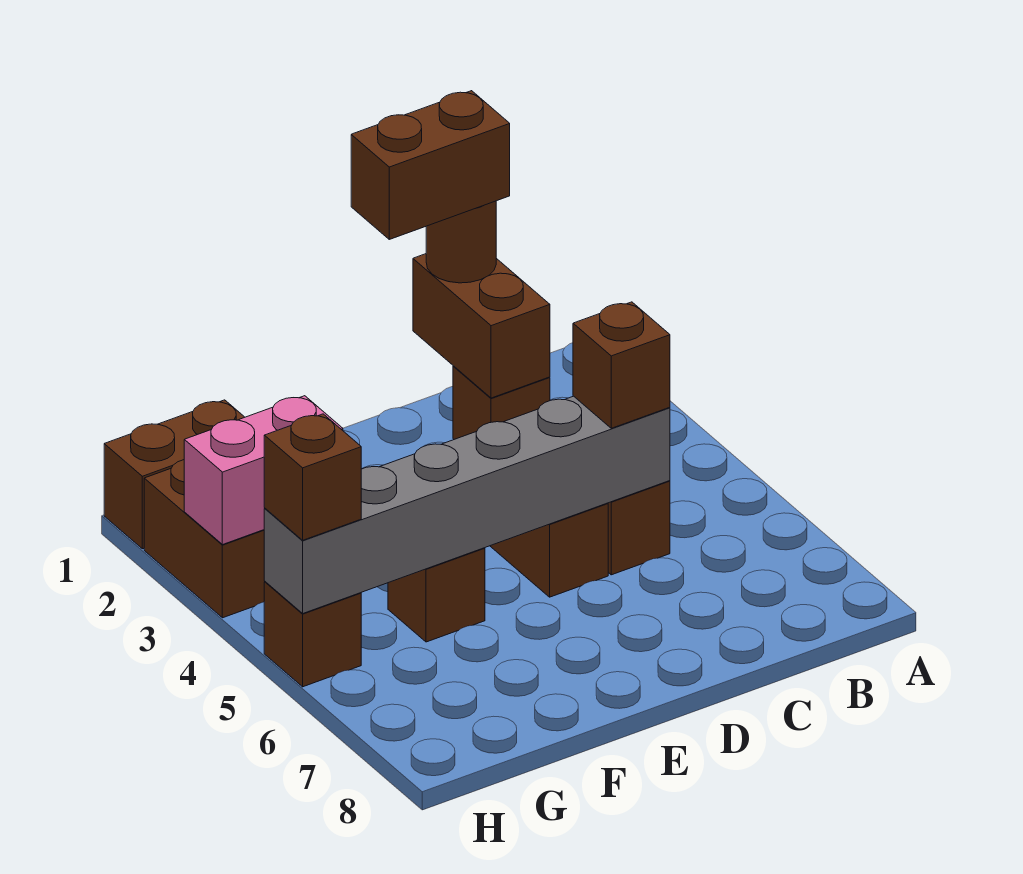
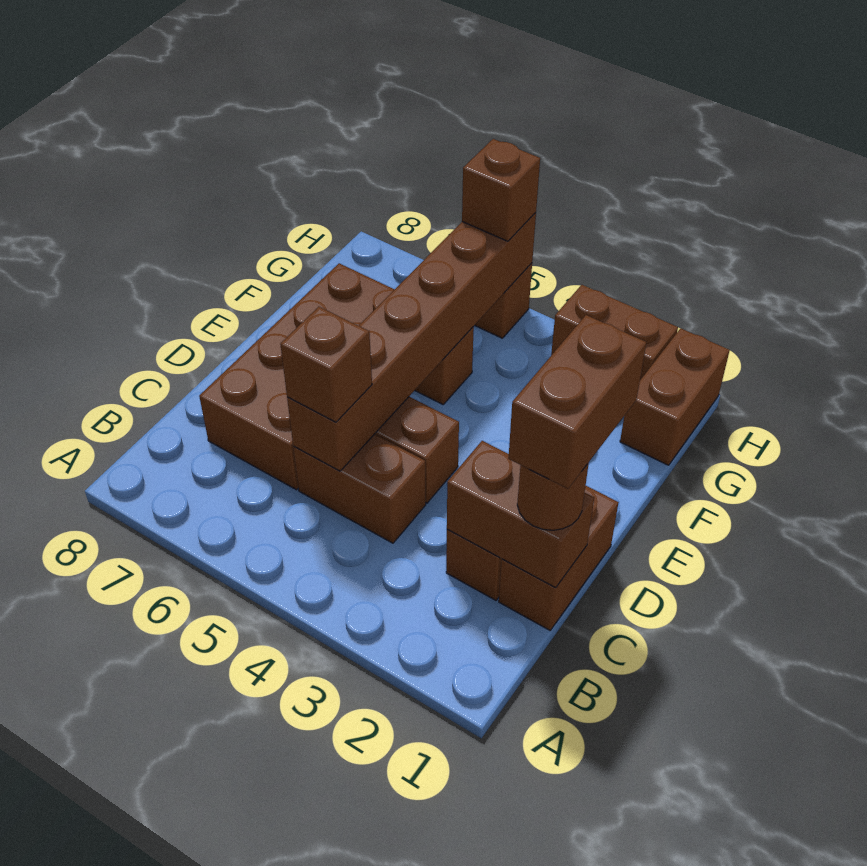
none -> brown 1x2 brick [499,486,619,630]
grey 1x6 brick [264,396,670,613] -> brown 1x6 brick [287,213,536,471]
none -> brown 2x4 brick [199,263,394,490]
pink 1x2 brick [184,396,343,545] -> none

